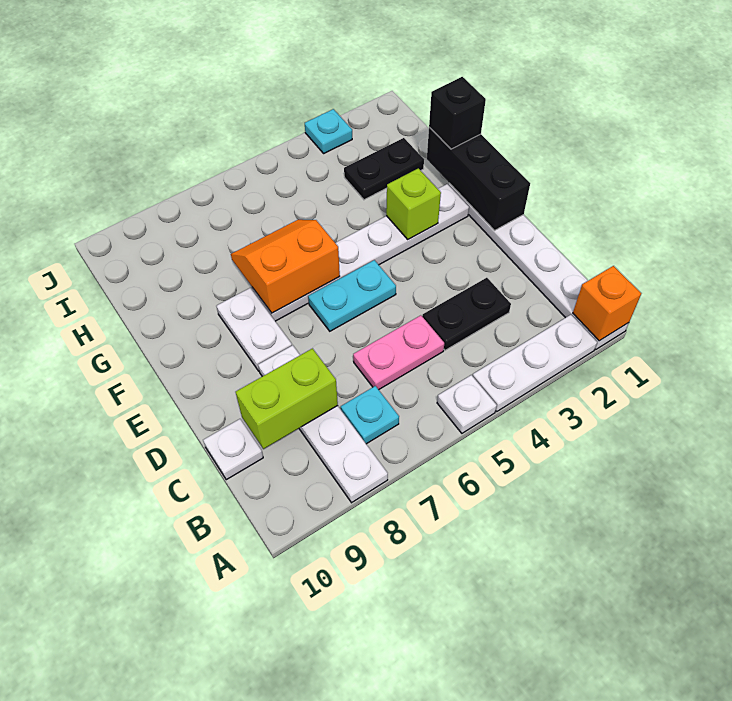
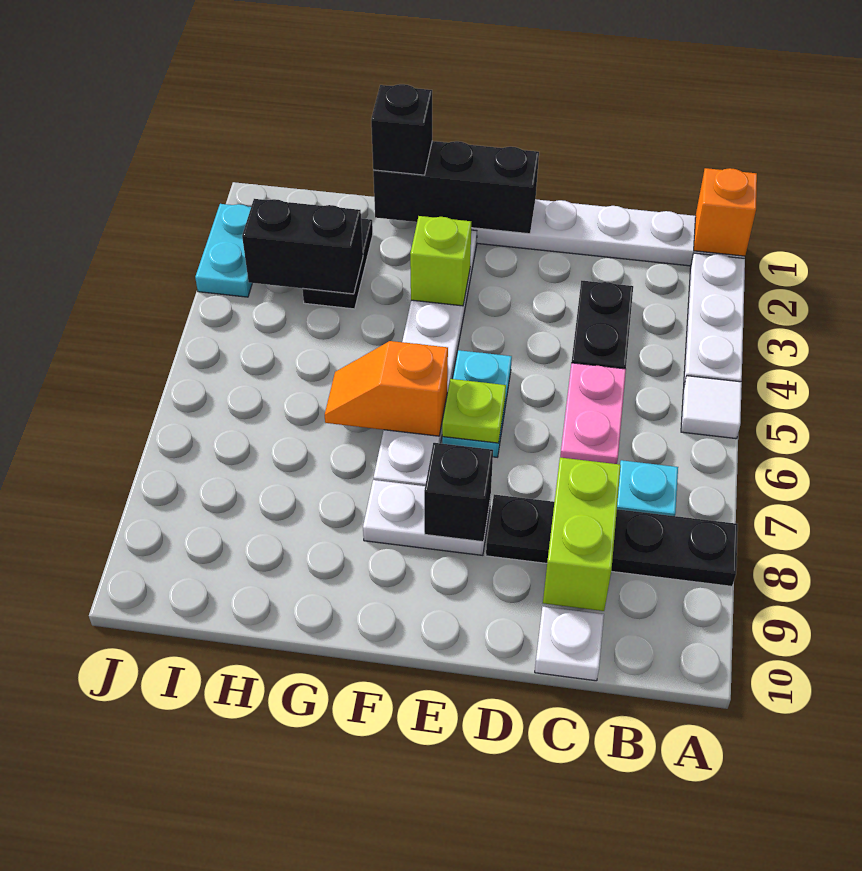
white 1x1 plate [437,375,497,433] -> white 1x1 tile [681,376,742,439]
white 1x4 plate [258,345,388,503] -> black 1x4 plate [486,494,738,586]
none -> lime 1x1 plate [442,379,506,443]
none -> black 1x1 brick [424,443,493,542]
orange 2x2 slope [231,220,340,313] -> orange 1x2 slope [325,341,448,436]
none -> black 1x2 brick [242,199,363,294]
cyan 1x1 plate [305,109,352,153] -> cyan 1x2 plate [195,204,252,297]

